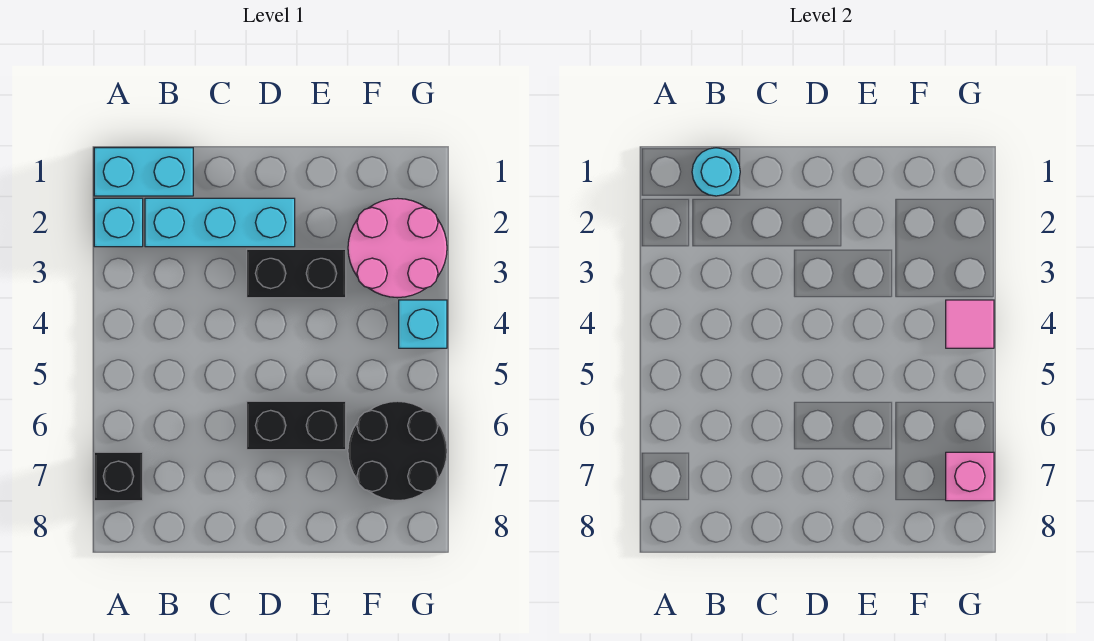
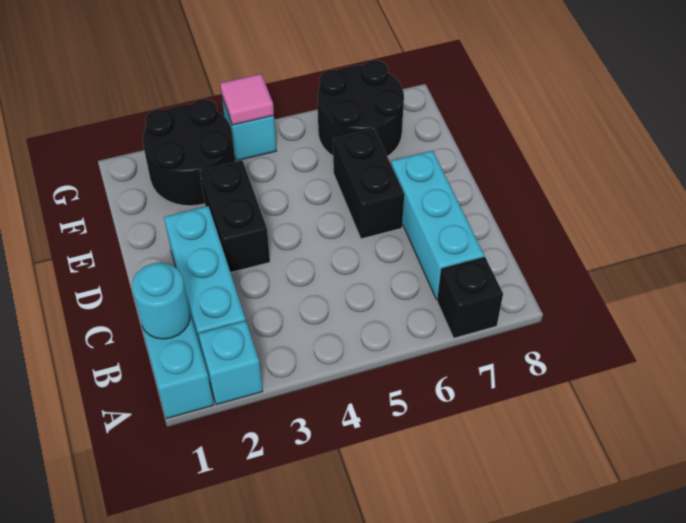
none -> cyan 1x3 brick [391,151,484,300]
pink 2x2 round brick [348,198,447,298] -> black 2x2 round brick [143,99,235,206]
pink 1x1 brick [946,452,994,501] -> none

